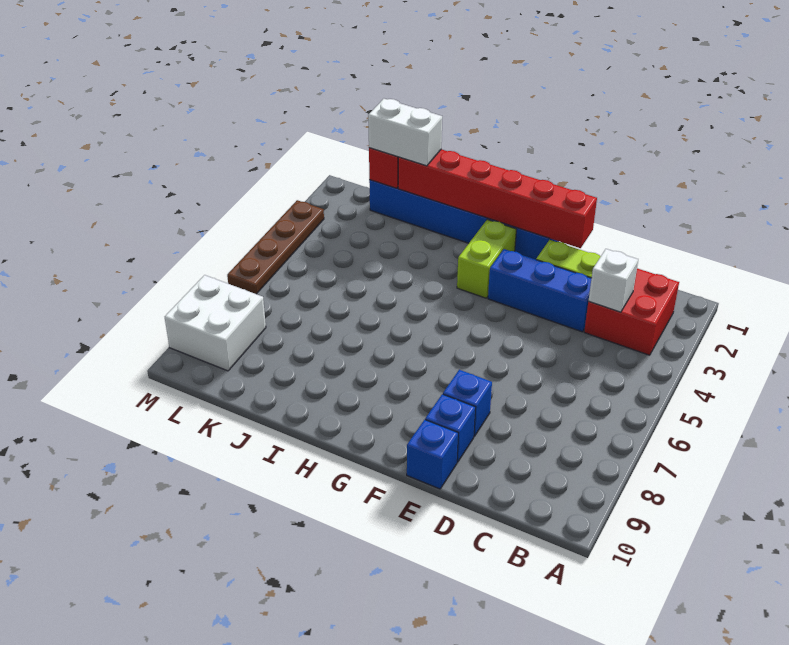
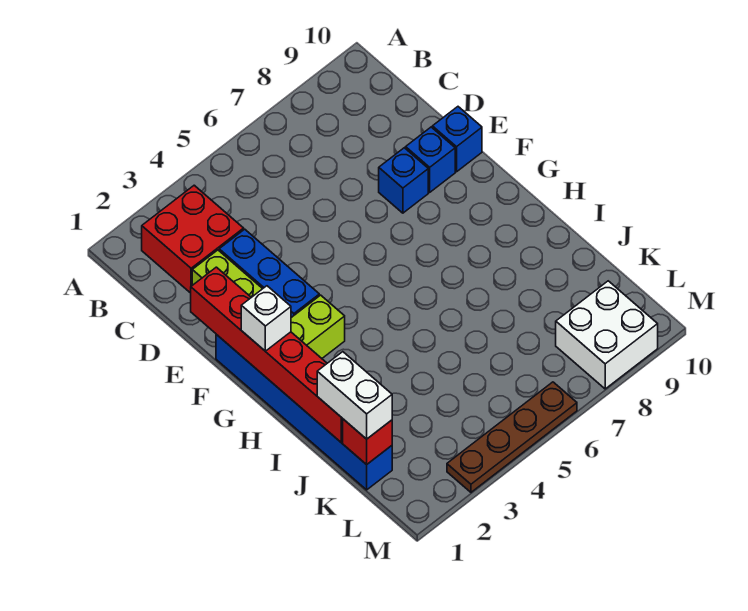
white 1x1 brick [589,249,638,312] -> white 1x1 brick moved to [241,286,291,351]

